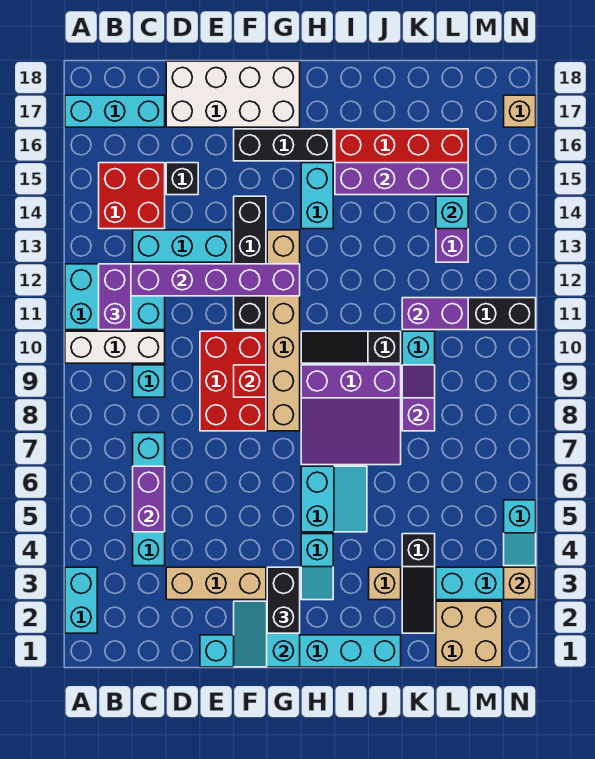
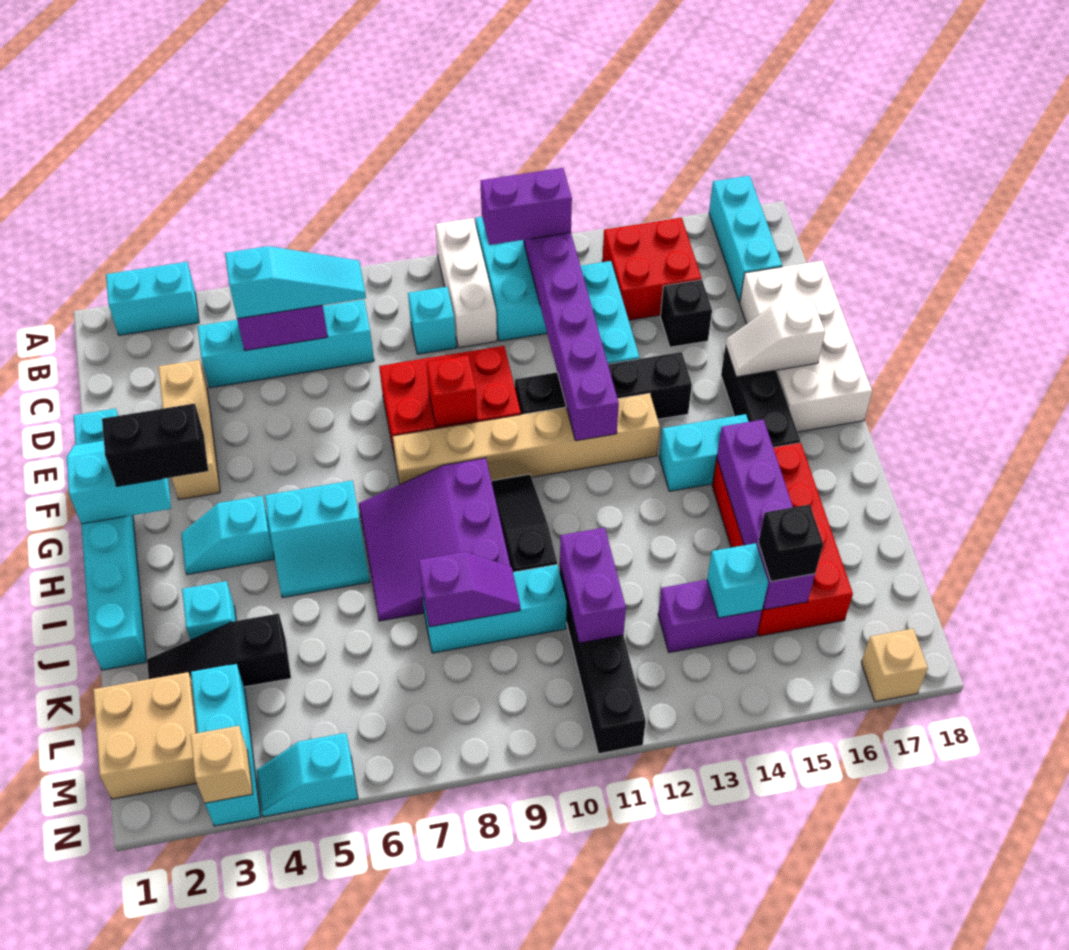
none -> cyan 1x3 slope [225,246,366,319]
none -> white 1x2 slope [726,299,825,377]
tan 1x1 brick [369,567,401,600] -> cyan 1x1 brick [182,581,236,640]
none -> black 1x1 brick [758,505,823,581]

